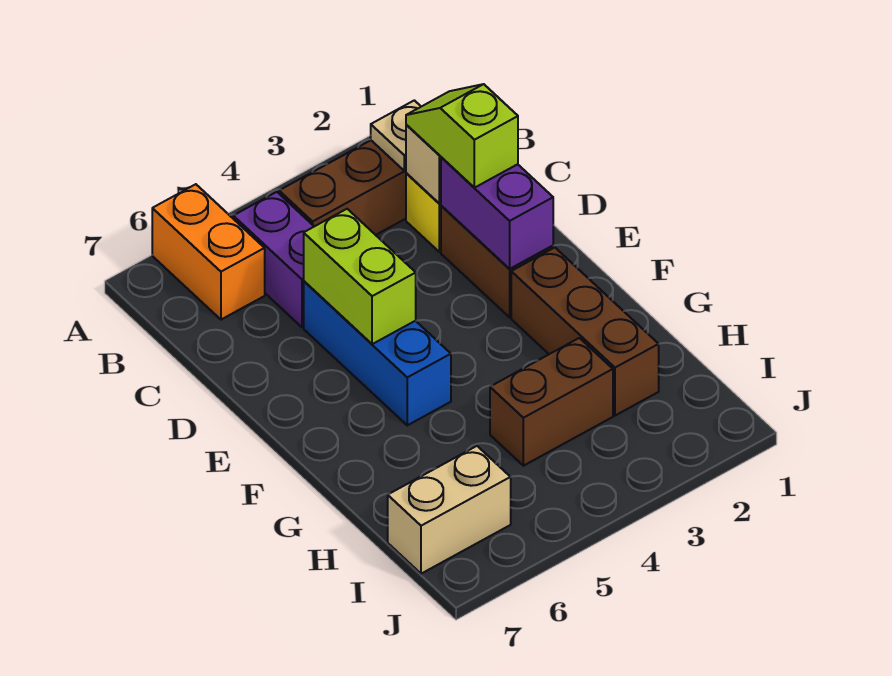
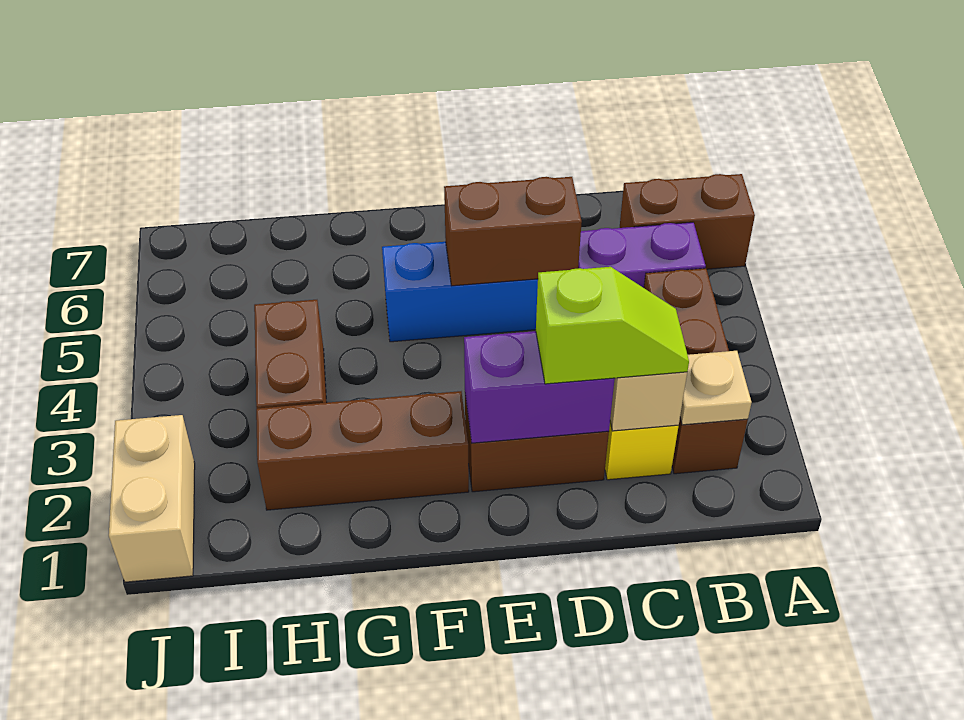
orange 1x2 brick [152,184,265,320] -> brown 1x2 brick [620,174,755,269]
lime 1x2 brick [304,209,416,344] -> brown 1x2 brick [444,177,582,286]
tan 1x2 brick [388,446,511,574] -> tan 1x2 brick moved to [109,415,195,582]

